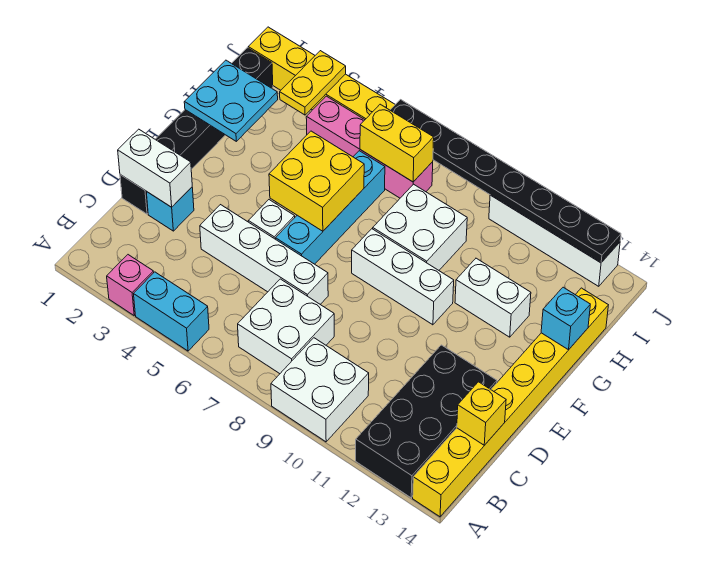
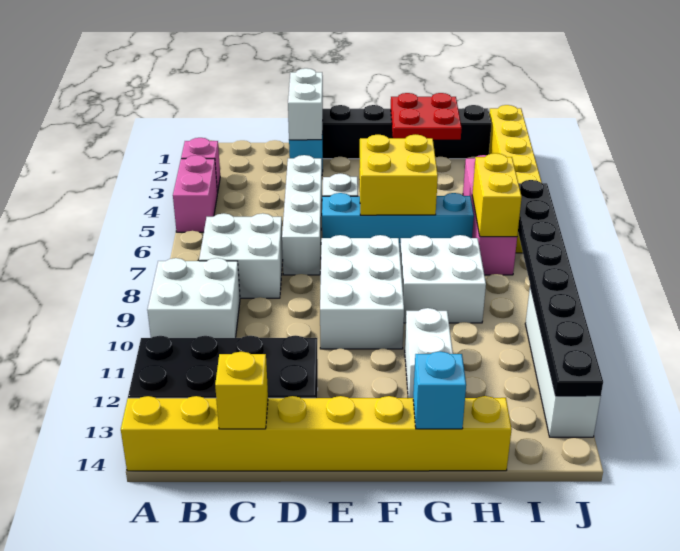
cyan 1x2 brick [134,272,209,351] -> pink 1x2 brick [173,155,217,232]
white 1x3 brick [352,229,454,325] -> white 2x3 brick [320,235,404,349]
cyan 2x2 plate [184,60,278,141] -> red 2x2 plate [391,93,462,140]
yellow 1x2 plate [280,51,346,115] -> none

